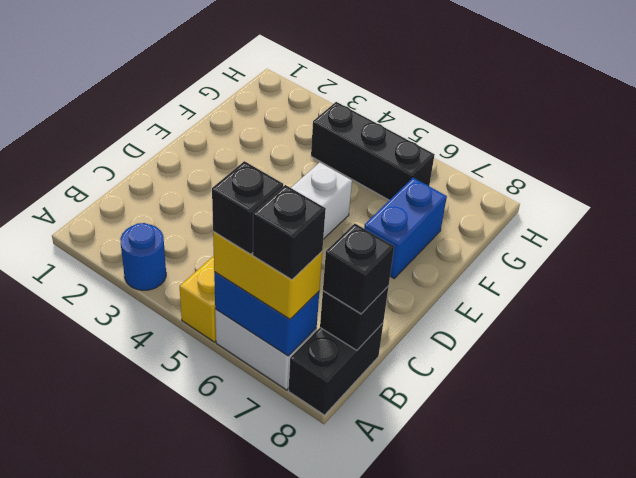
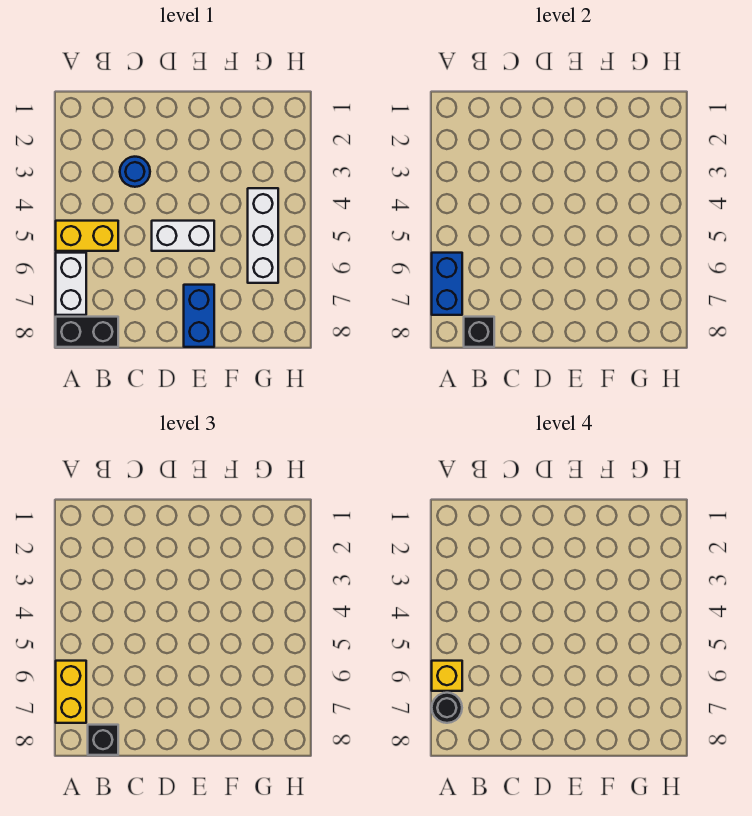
blue 1x1 round brick [120,223,166,290] -> blue 1x1 round brick moved to [120,157,150,187]
black 1x1 brick [212,161,283,254] -> yellow 1x1 brick [432,661,462,691]
black 1x1 brick [253,185,326,280] -> black 1x1 round brick [432,693,462,723]
blue 1x2 brick [364,178,447,278] -> blue 1x2 brick turned to [184,285,214,347]
black 1x3 brick [311,102,435,200] -> white 1x3 brick [248,188,278,283]

